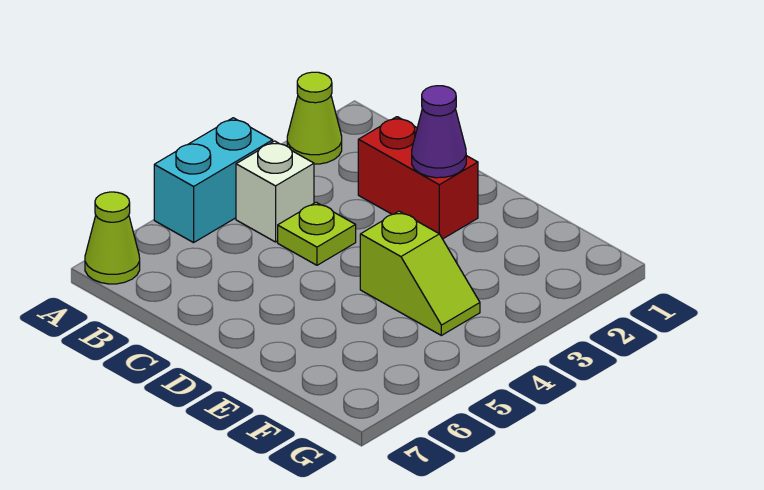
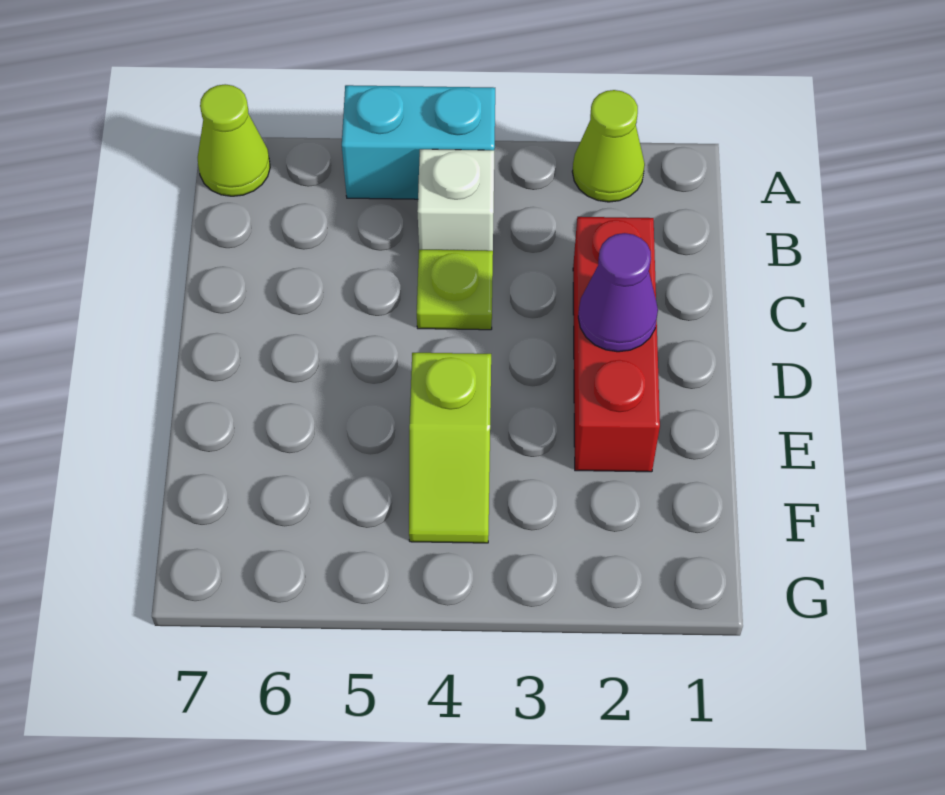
red 1x2 brick [358,117,478,239] -> red 1x3 brick [573,217,660,472]

